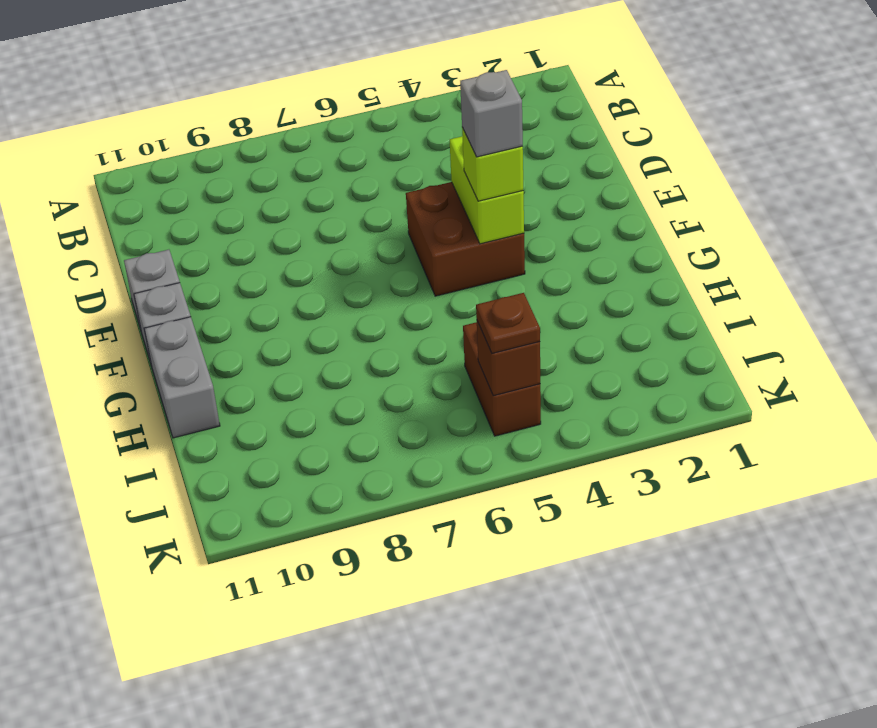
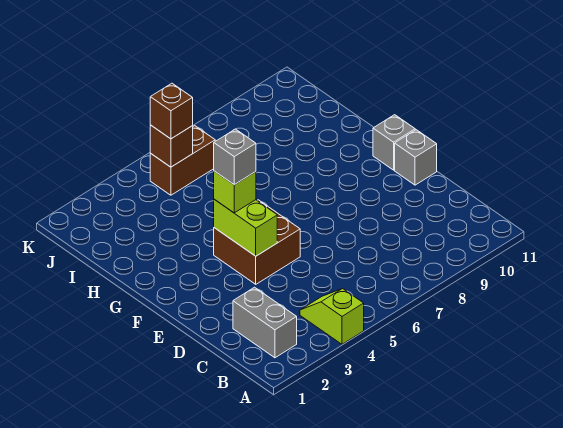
none -> lime 1x2 slope [300,289,364,344]
grey 1x2 brick [144,317,220,438] -> grey 1x2 brick moved to [233,287,297,358]
brown 1x2 brick [463,322,541,436] -> brown 1x2 brick turned to [150,126,215,195]
brown 1x1 plate [476,293,540,353] -> brown 1x1 brick [150,83,193,139]

